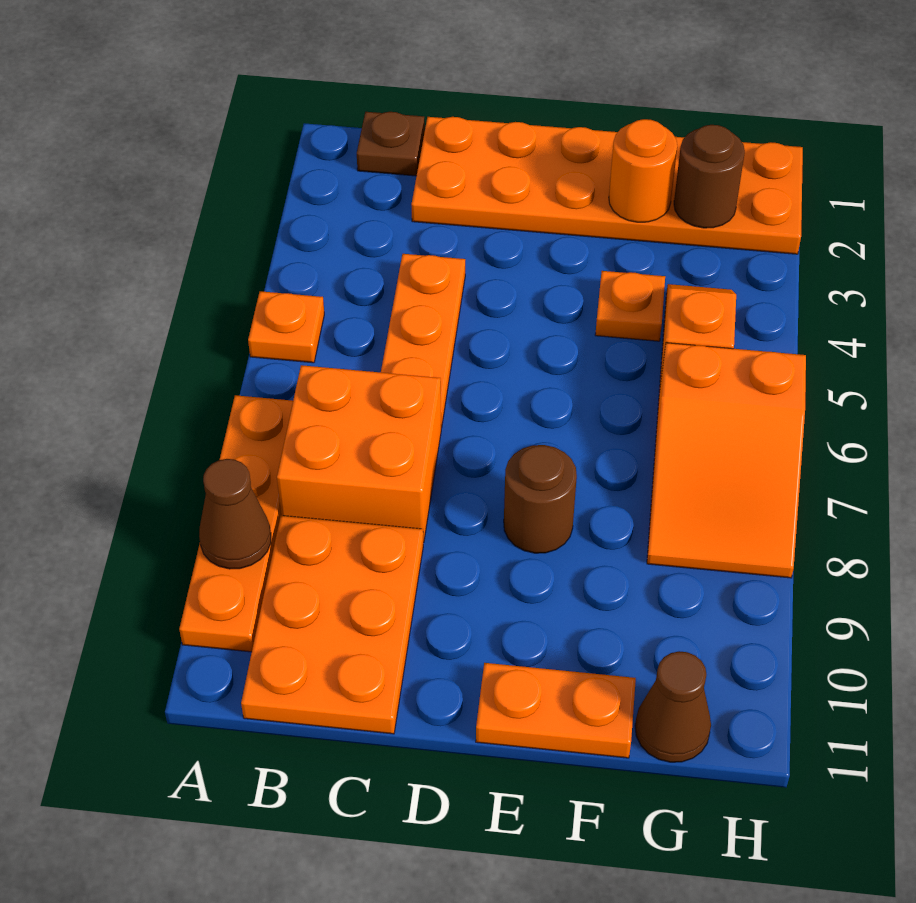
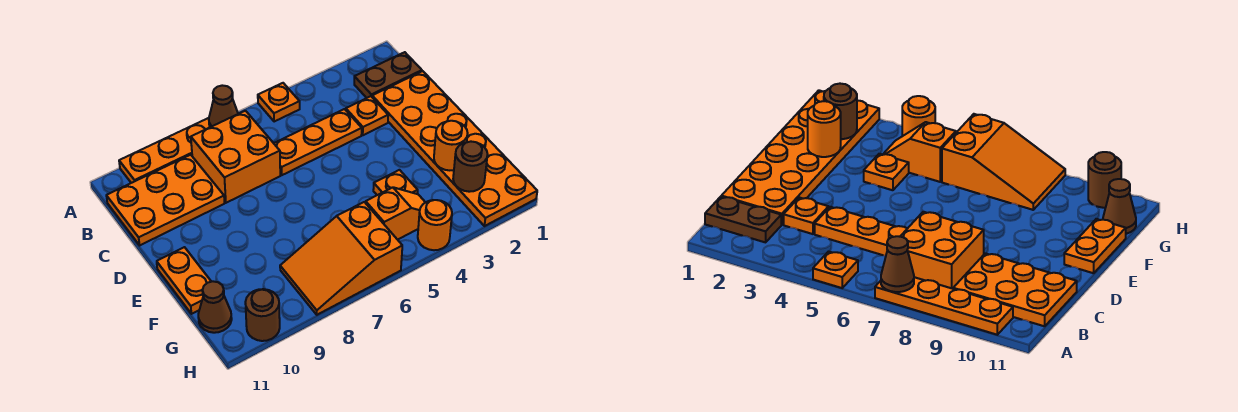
brown 1x1 cone [199,459,271,569] -> brown 1x1 cone moved to [209,85,238,127]
brown 1x1 plate [357,112,425,176] -> brown 1x2 plate [354,52,422,98]
none -> orange 1x1 plate [346,96,388,135]
brown 1x1 round brick [504,445,577,553] -> brown 1x1 round brick moved to [245,289,280,341]
none -> orange 1x1 round brick [418,200,452,250]

